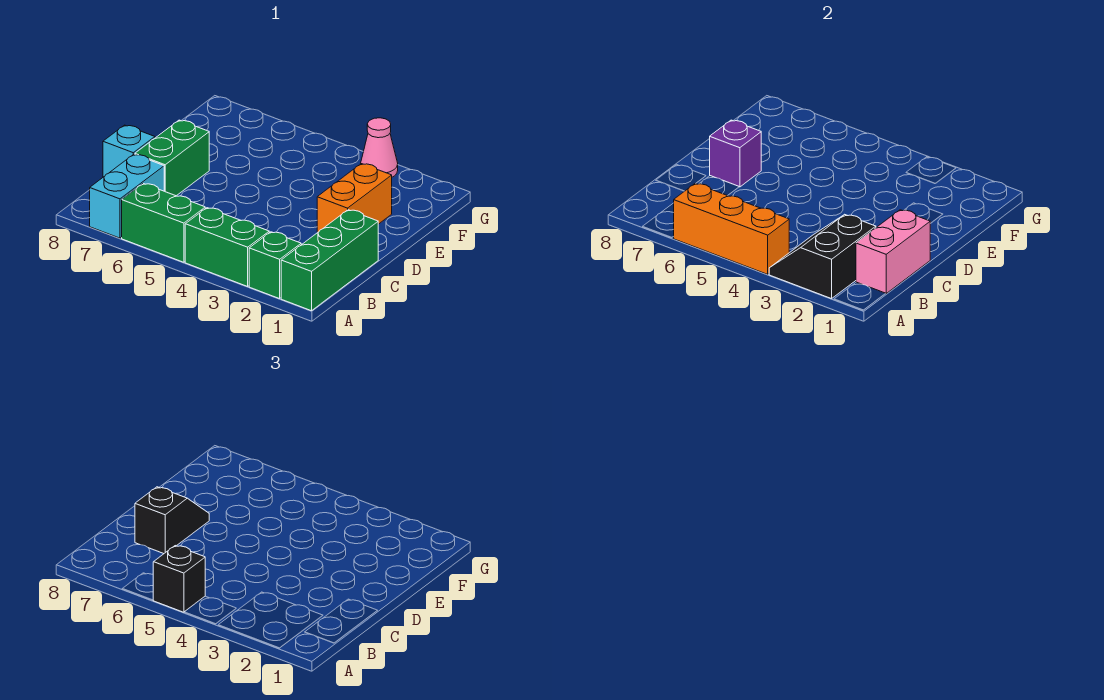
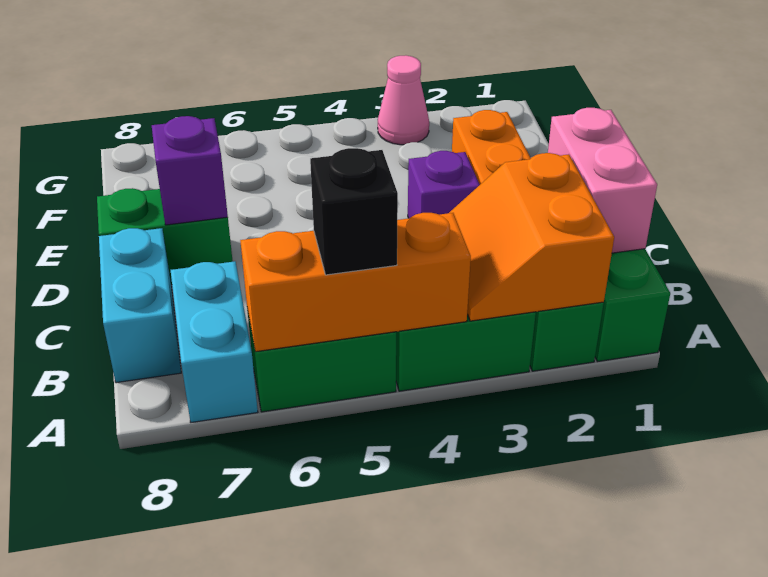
black 2x2 slope [769,214,876,299] -> orange 2x2 slope [449,153,614,321]
green 1x2 brick [135,120,209,196] -> green 1x2 brick turned to [97,188,233,285]
black 1x2 slope [135,487,209,554] -> none
cyan 1x1 brick [103,125,155,177] -> cyan 1x2 brick [99,228,181,383]
none -> purple 1x1 brick [408,151,480,218]

